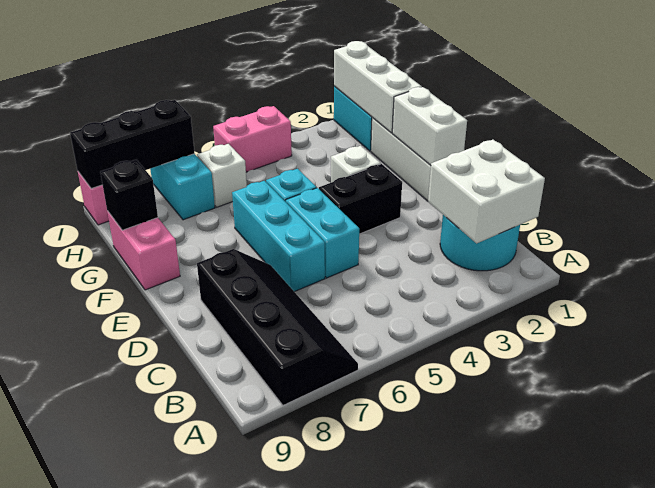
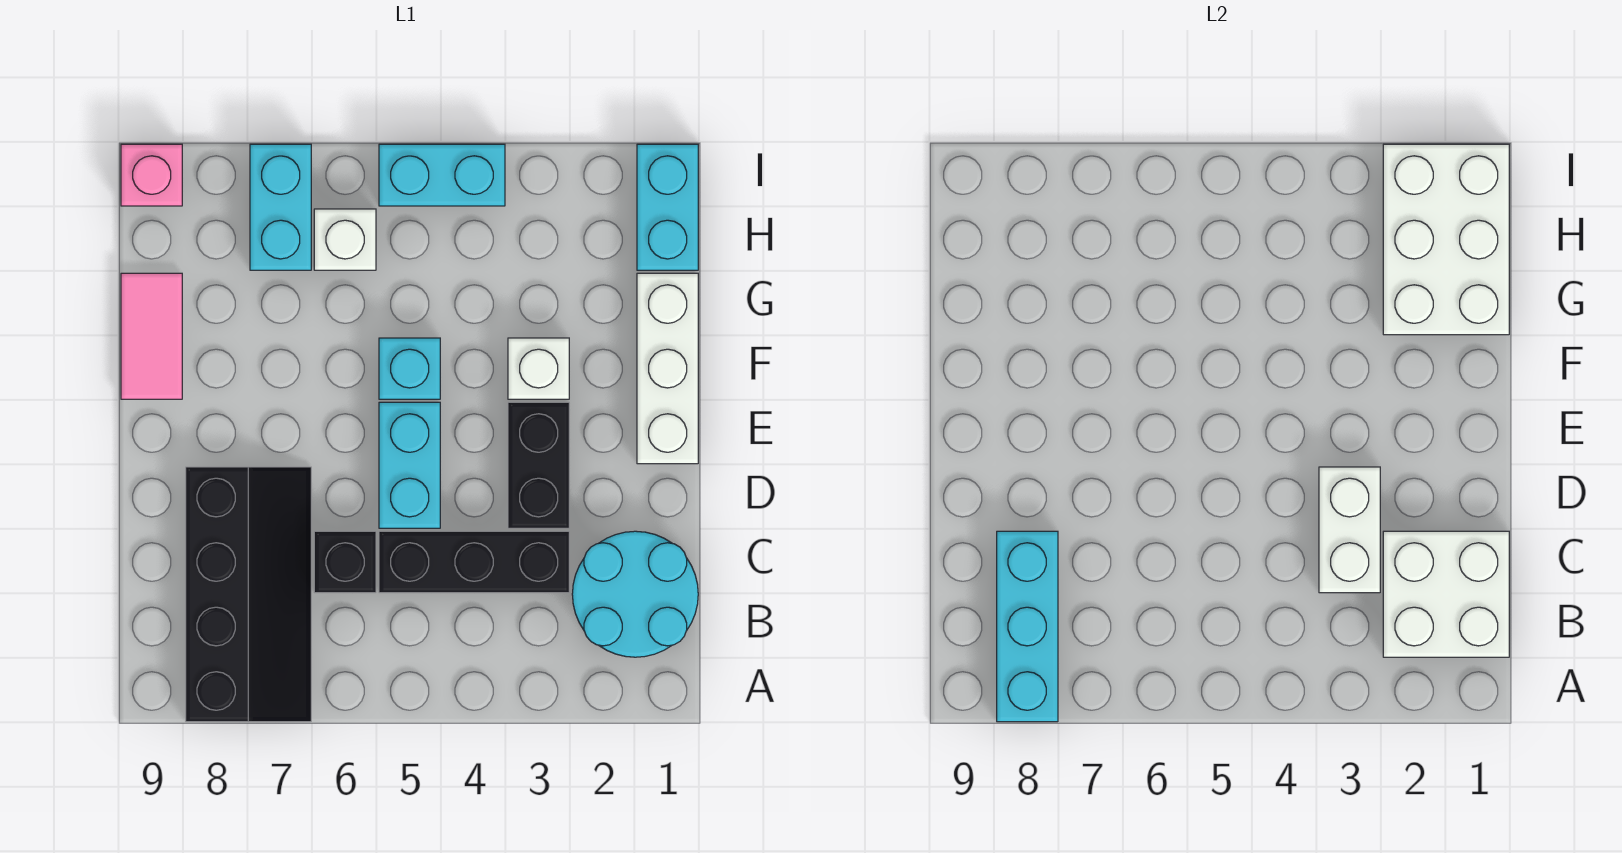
cyan 1x3 brick [232,181,325,292] -> cyan 1x3 brick moved to [997,531,1058,722]
white 1x2 brick [392,87,467,165] -> white 1x2 brick moved to [1319,467,1380,593]
black 1x2 brick [319,164,402,234] -> black 1x2 brick turned to [508,402,569,528]
pink 1x2 brick [107,211,180,290] -> pink 1x2 tile [121,273,182,399]
white 1x3 brick [334,41,422,133] -> white 2x3 brick [1383,144,1509,335]
black 1x1 brick [100,160,158,230] -> black 1x1 brick moved to [314,531,376,593]
pink 1x2 brick [213,106,292,172] -> cyan 1x2 brick [379,144,505,206]
black 1x3 brick [70,100,195,189] -> black 1x3 brick moved to [379,531,569,593]

